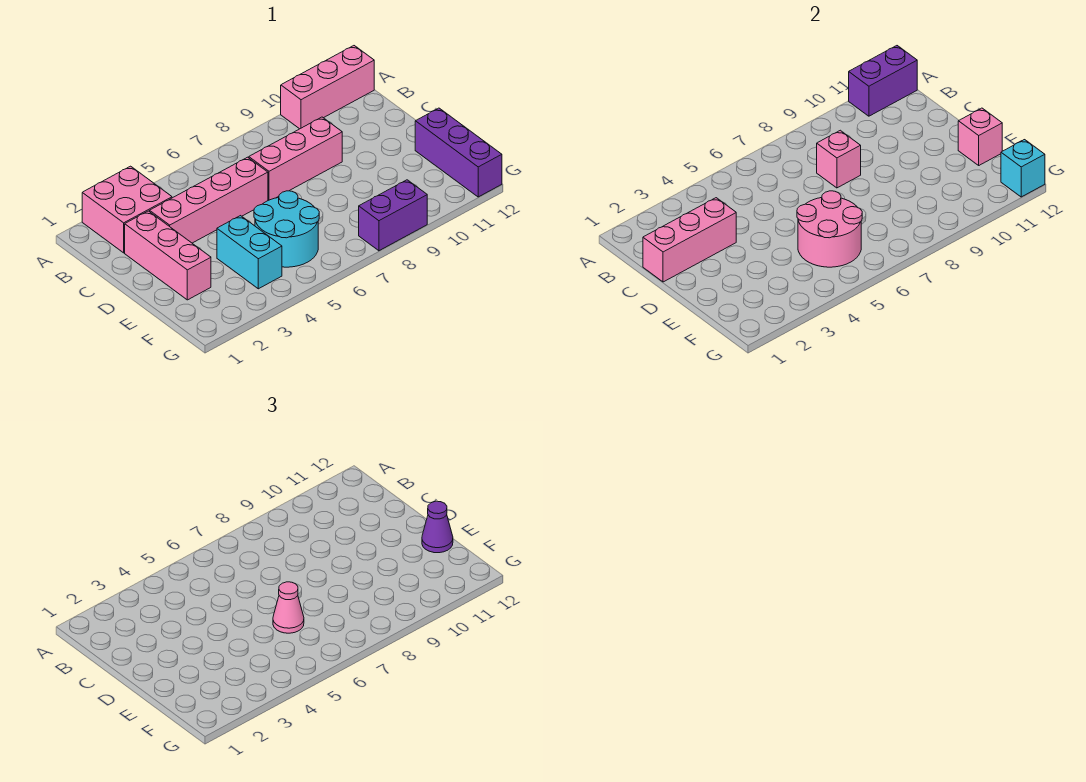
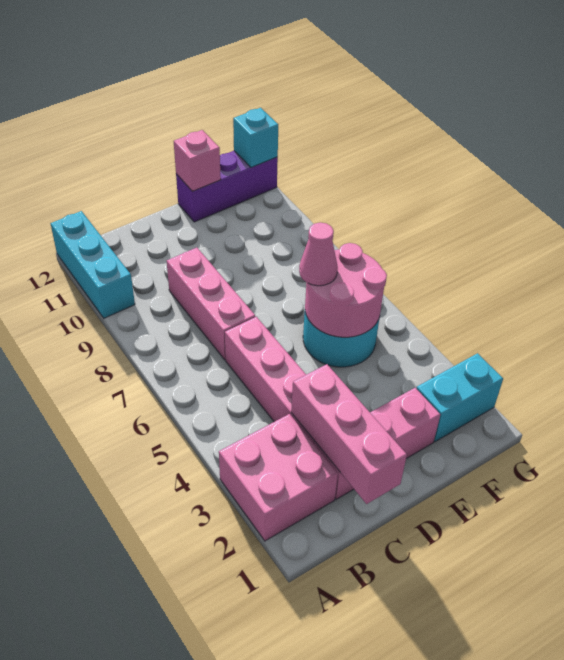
pink 1x3 brick [281,46,374,129] -> cyan 1x3 brick [51,211,135,318]
purple 1x2 brick [849,46,917,116] -> none
pink 1x1 brick [817,130,861,188] -> none
cyan 1x2 brick [217,216,282,289] -> cyan 1x2 brick moved to [416,353,503,442]
purple 1x1 cone [422,501,453,553] -> none
purple 1x2 brick [359,180,427,251] -> none

